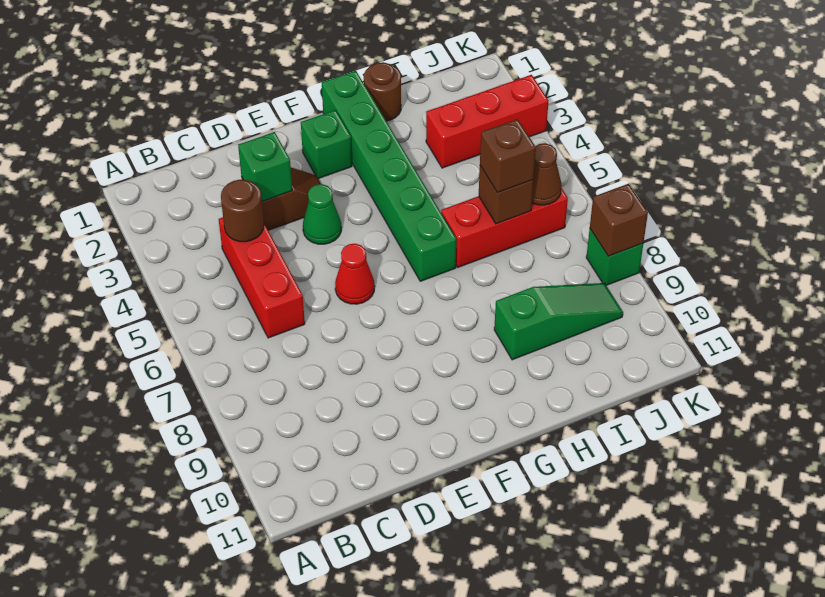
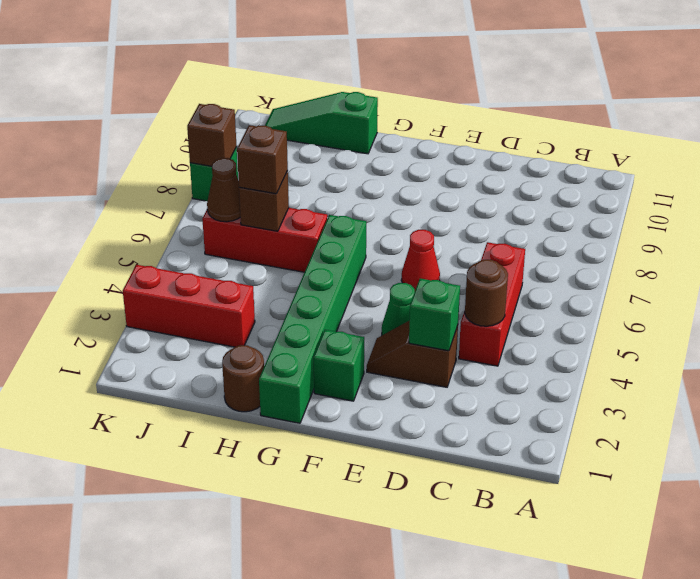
green 1x3 slope [494,283,623,360] -> green 1x3 slope moved to [265,92,378,154]

